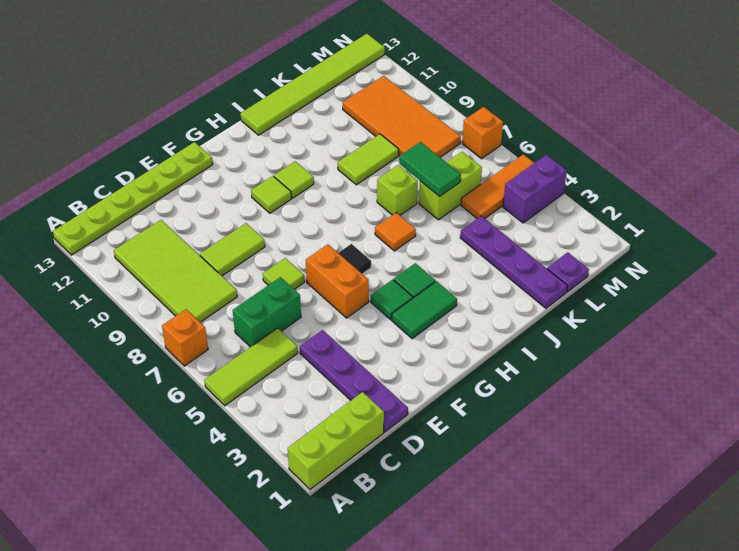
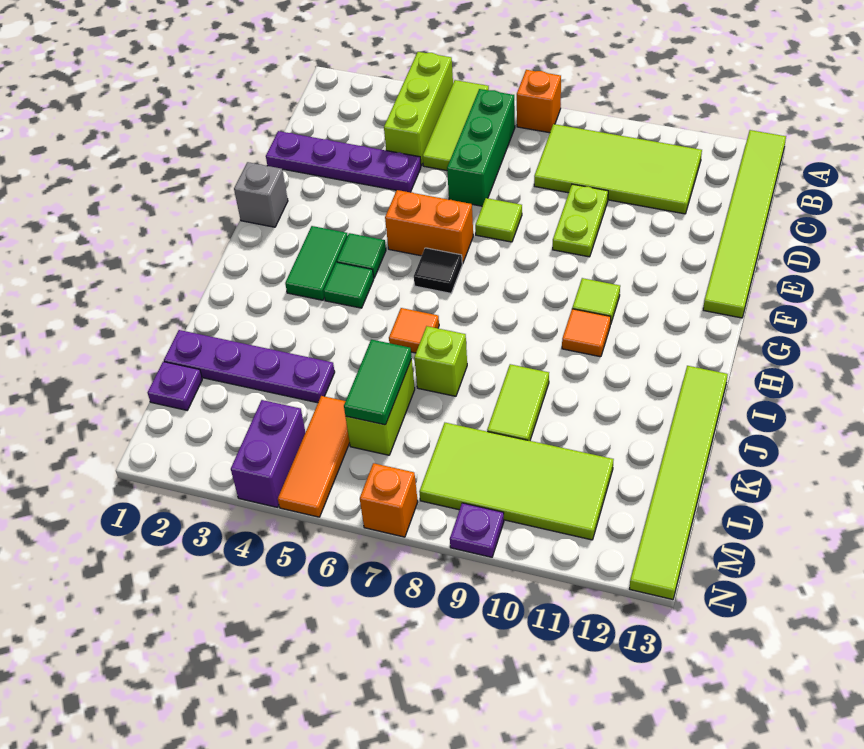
lime 1x3 brick [288,392,384,489] -> lime 1x3 brick moved to [384,52,453,166]
lime 1x6 plate [53,142,213,255] -> lime 1x6 tile [703,130,786,318]
green 1x2 brick [233,277,301,347] -> green 1x3 brick [447,89,515,206]
lime 1x2 tile [200,223,265,276] -> lime 1x2 plate [553,184,608,257]
none -> grey 1x1 brick [234,162,288,227]
lime 1x1 tile [274,161,314,198] -> orange 1x1 tile [562,309,611,357]
green 1x2 tile [399,142,461,196] -> green 1x2 tile turned to [344,340,412,425]
orange 2x4 tile [343,76,461,157] -> lime 2x4 tile [419,423,614,540]
none -> purple 1x1 plate [450,503,504,557]

